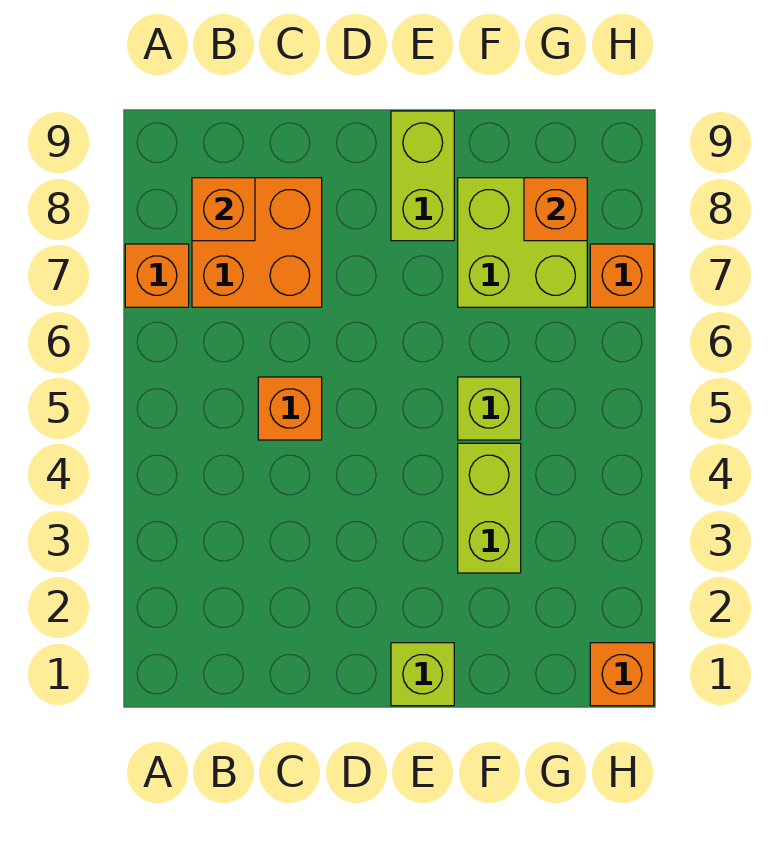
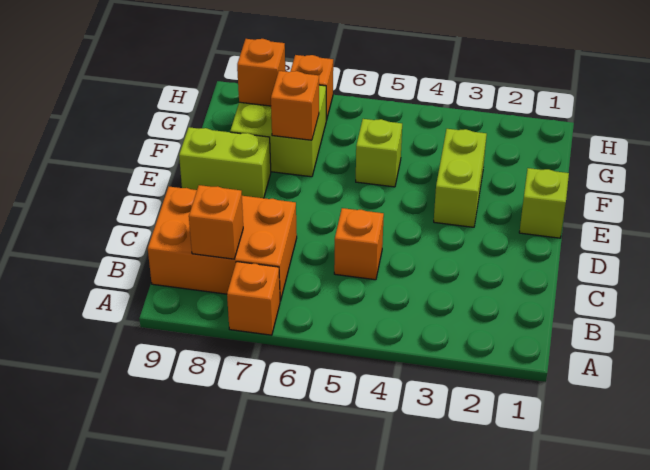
orange 2x2 brick [192,178,322,307] -> orange 2x3 brick [148,187,297,301]
lime 1x2 brick [458,443,521,573] -> lime 1x2 brick turned to [434,129,487,227]
orange 1x1 brick [590,643,654,706] -> orange 1x1 brick moved to [271,71,319,140]

